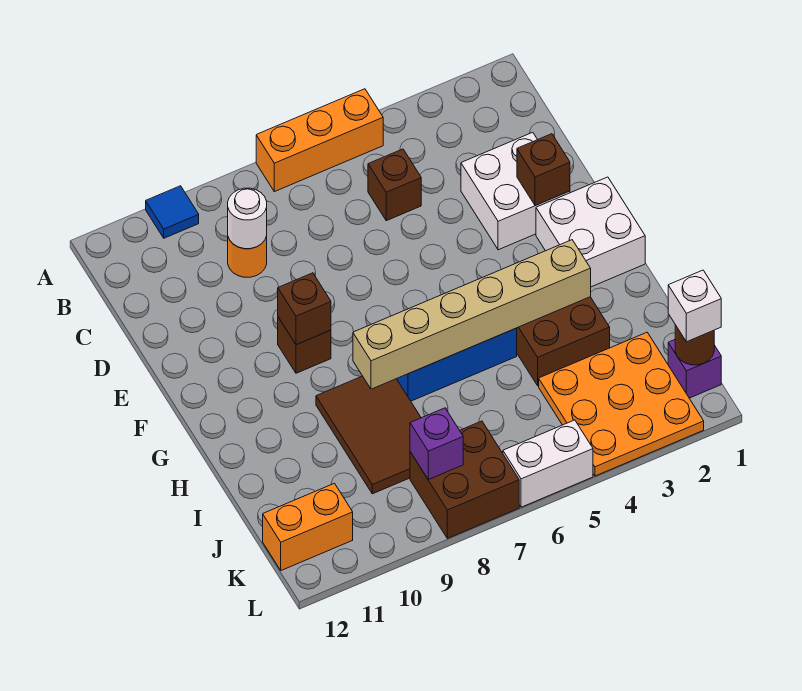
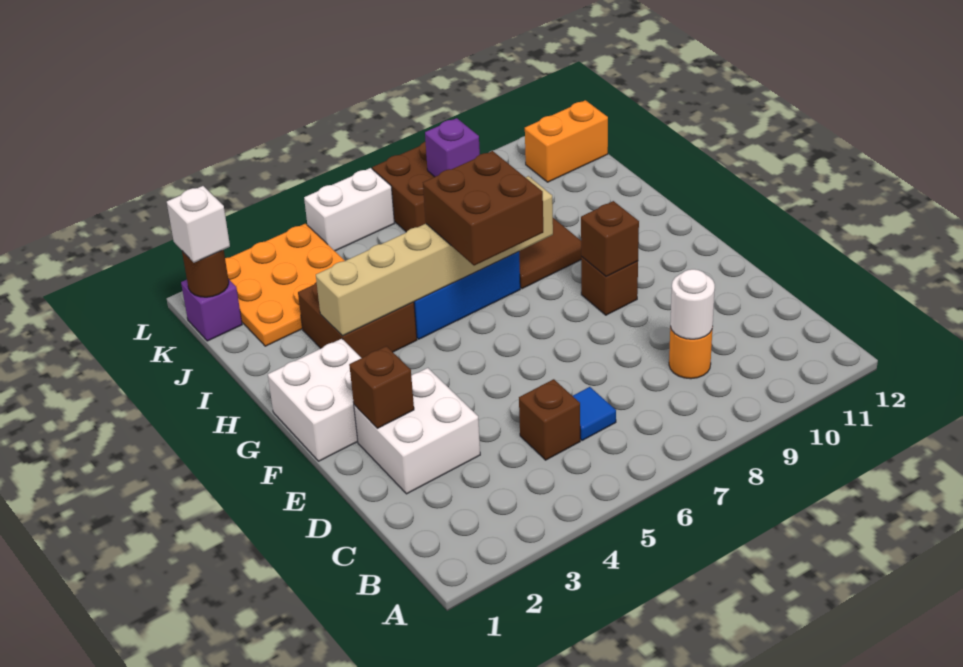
orange 1x3 brick [256,89,383,192] -> none
blue 1x1 tile [146,186,199,238] -> blue 1x1 tile moved to [573,387,616,441]
none -> brown 2x2 brick [423,151,543,266]

